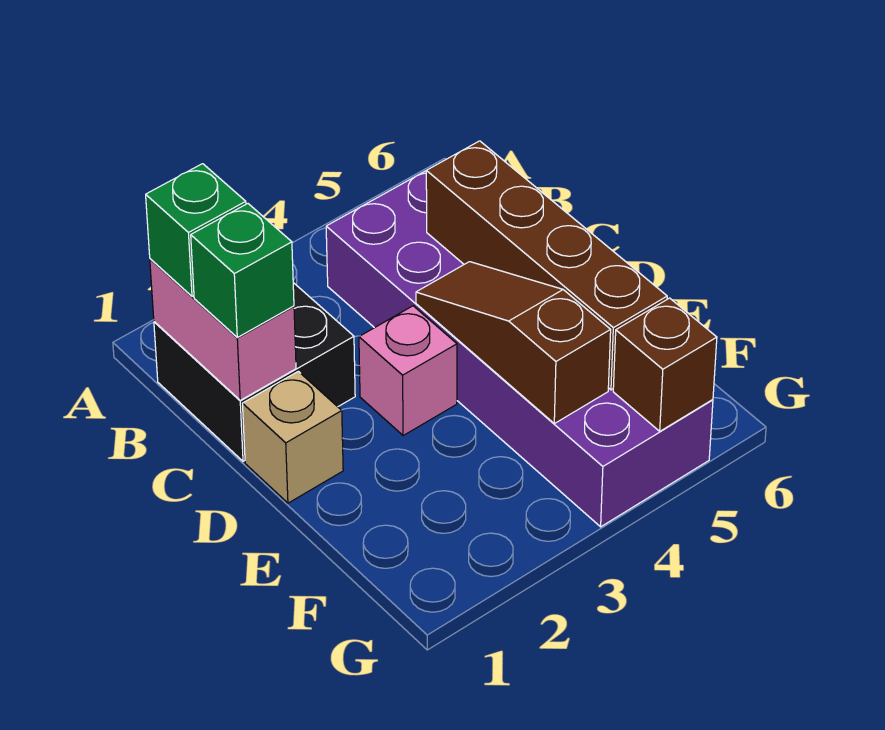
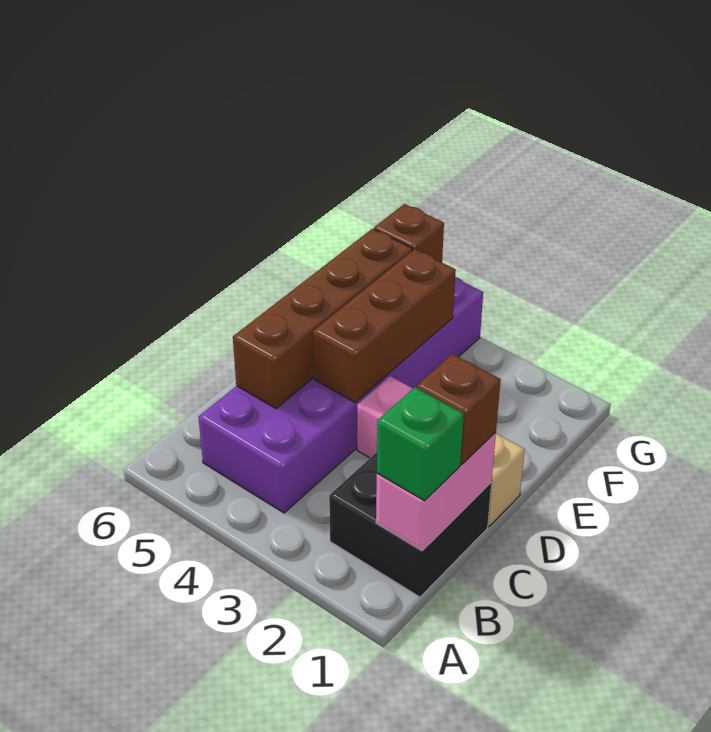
green 1x1 brick [191,204,294,337] -> brown 1x1 brick [417,354,501,464]
brown 1x3 slope [416,262,611,424] -> brown 1x3 brick [313,249,456,402]

